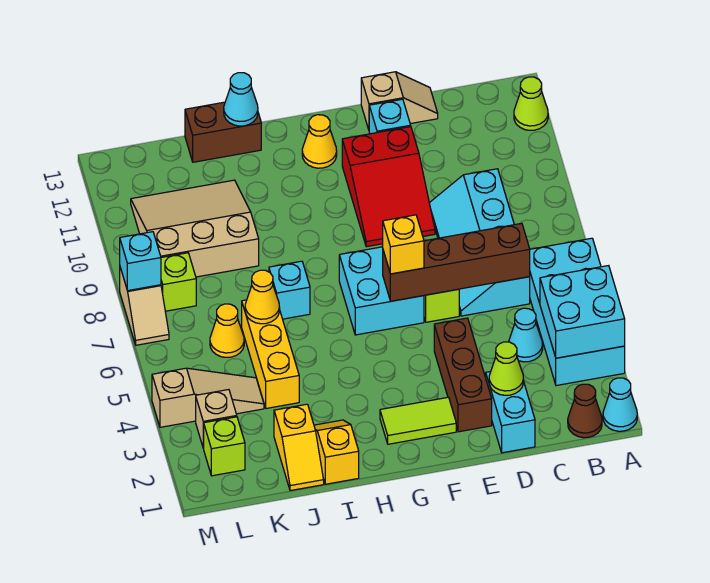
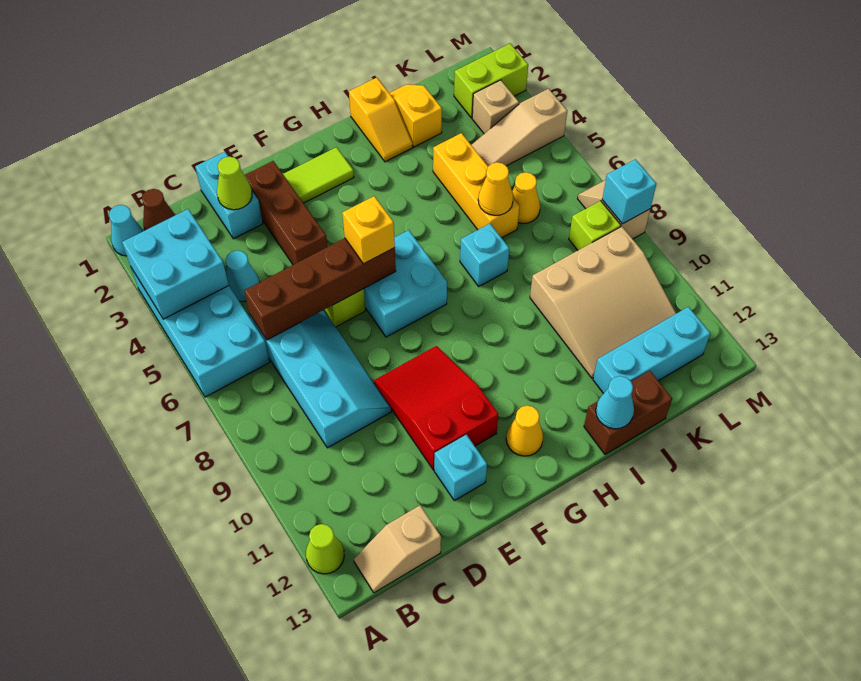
tan 1x2 slope [361,72,438,130] -> tan 1x2 slope moved to [354,505,441,593]
none -> cyan 1x3 brick [593,307,710,394]
lime 1x1 brick [203,417,245,476] -> lime 1x2 brick [454,44,528,118]

